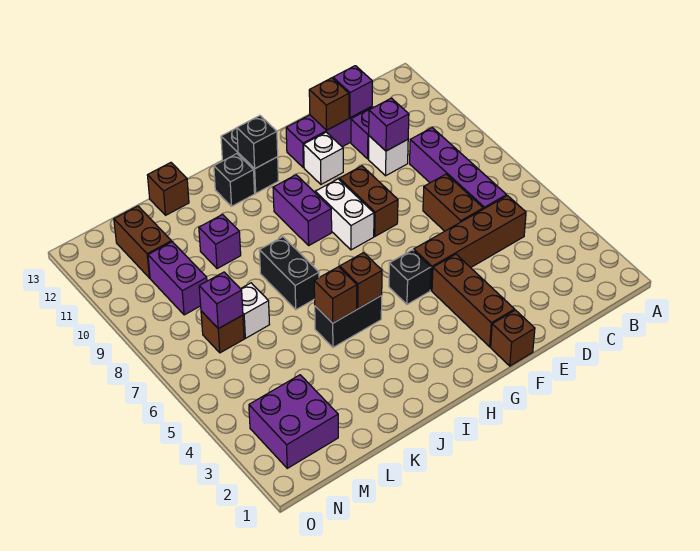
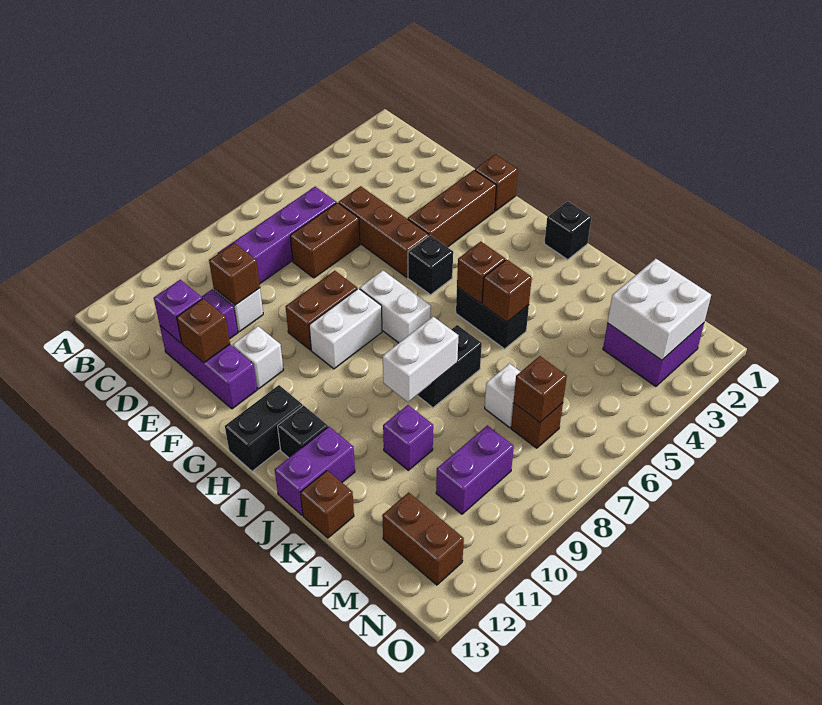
brown 1x4 brick [414,196,526,290] -> brown 1x3 brick [339,186,429,277]
purple 1x1 brick [369,98,409,151] -> brown 1x1 brick [209,243,260,305]
none -> white 1x2 brick [360,270,431,343]
purple 1x2 brick [273,175,332,245] -> purple 1x2 brick moved to [275,427,355,515]
black 1x1 brick [237,116,278,169] -> black 1x1 brick moved to [544,201,591,259]
none -> white 1x2 brick [383,317,459,402]
none -> white 2x2 brick [607,259,711,360]
purple 1x1 brick [199,272,243,329] -> brown 1x1 brick [514,356,567,422]
brown 1x2 brick [114,206,172,278] -> brown 1x2 brick turned to [382,492,464,585]

